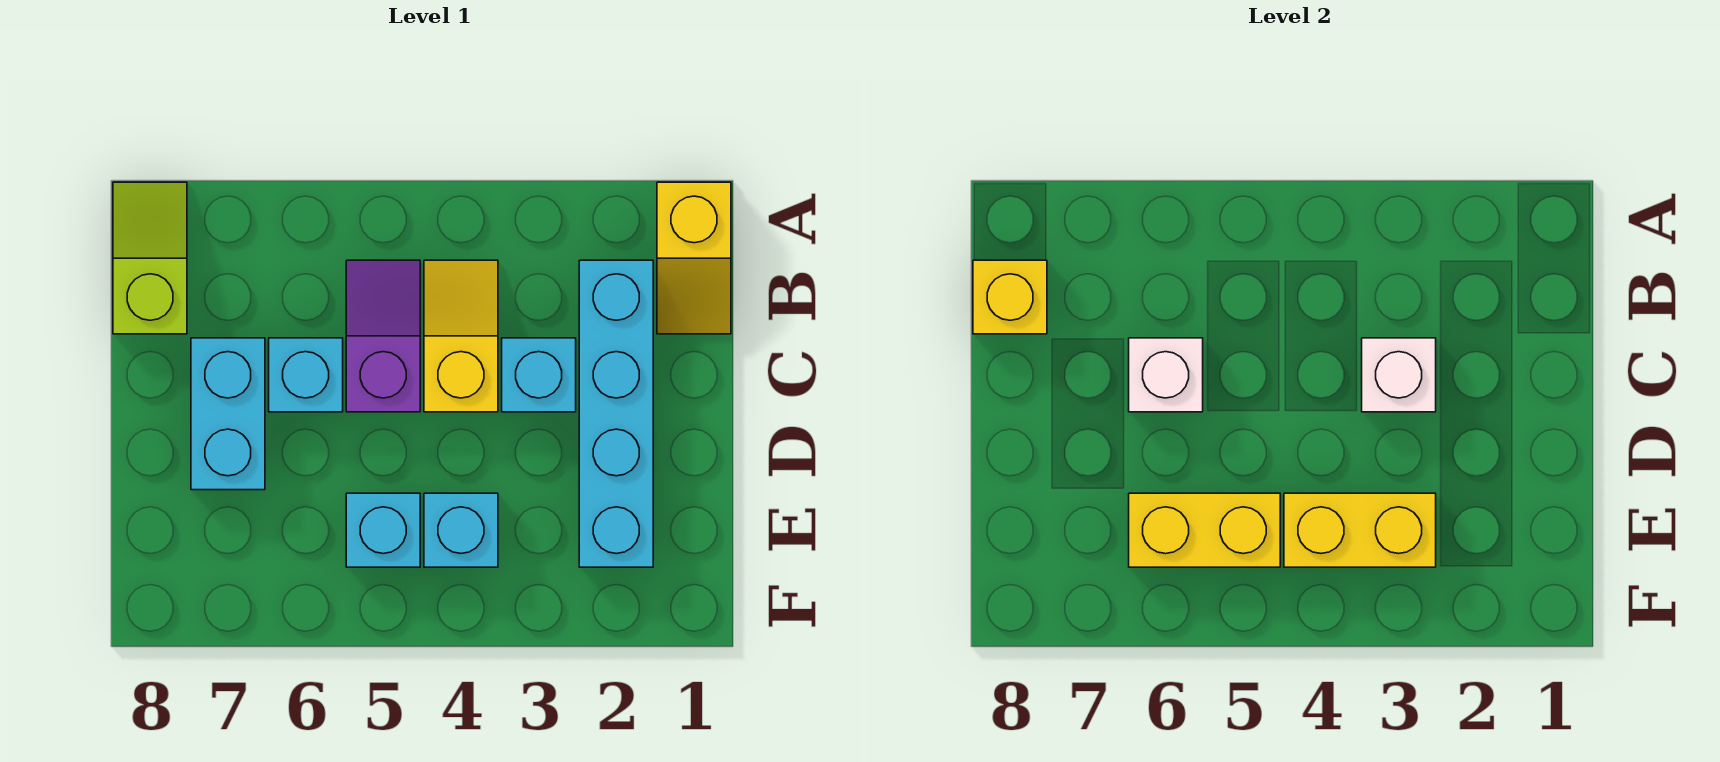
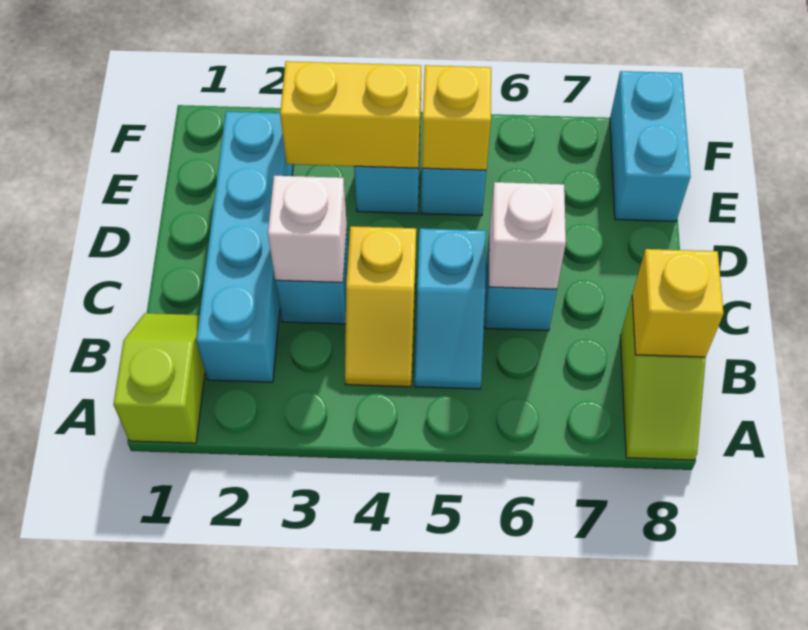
yellow 1x2 slope [657,182,731,334] -> lime 1x2 slope [113,313,205,443]
purple 1x2 slope [346,260,420,412] -> cyan 1x2 slope [415,228,486,389]
cyan 1x2 brick [191,338,265,490] -> cyan 1x2 brick moved to [610,71,691,221]
yellow 1x2 brick [1129,493,1280,567] -> yellow 1x1 brick [422,65,491,170]

